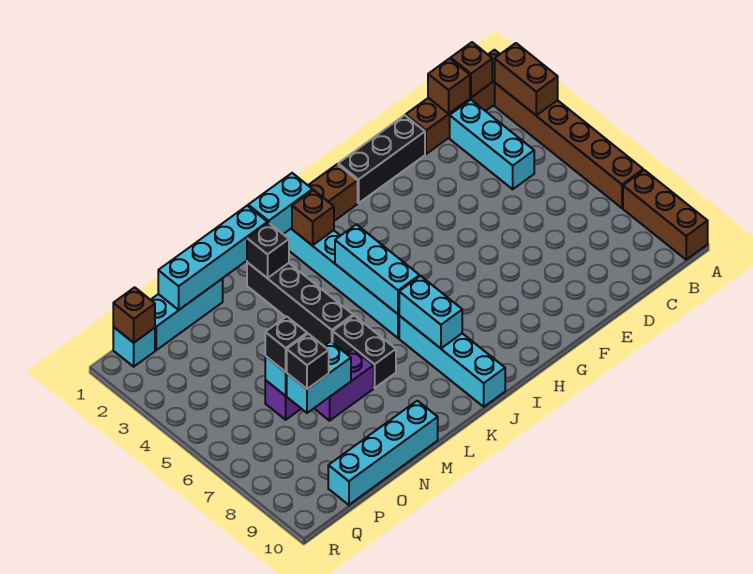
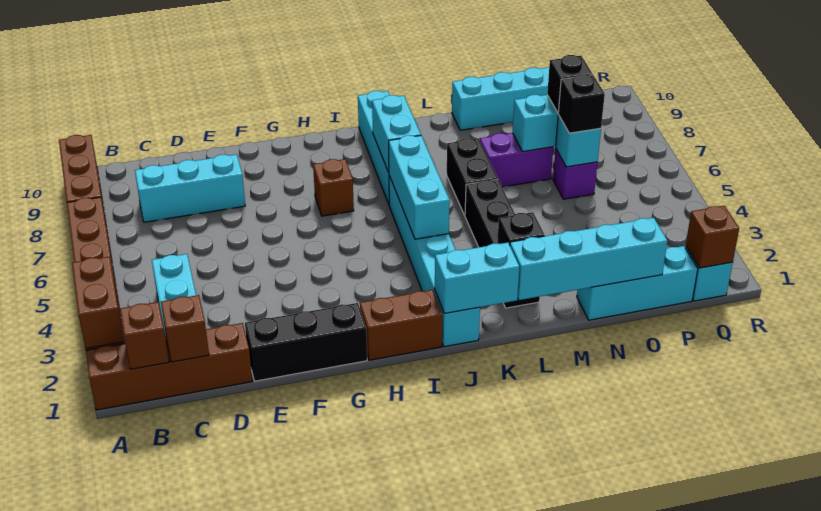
none -> cyan 1x3 brick [135,154,245,222]
brown 1x1 brick [292,190,334,245] -> brown 1x1 brick moved to [313,159,354,216]

